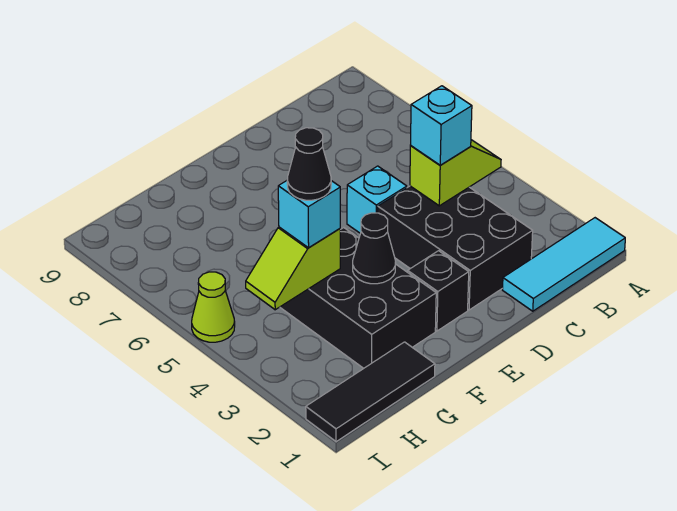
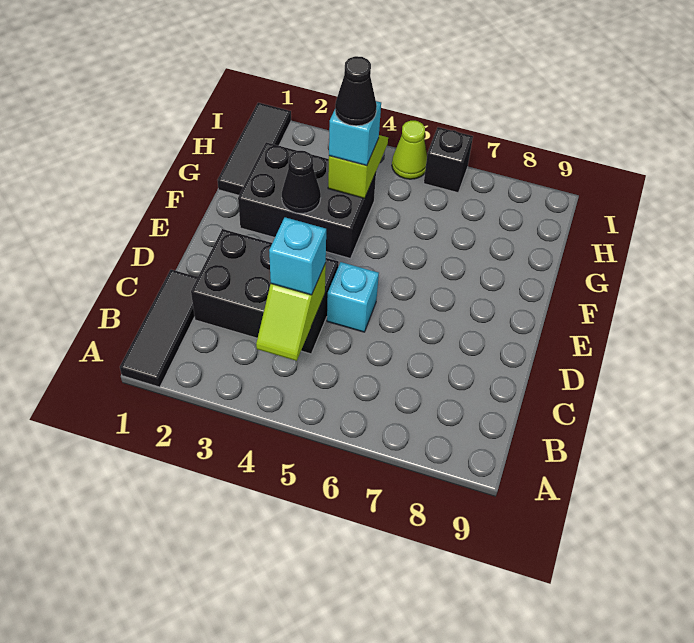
cyan 1x3 tile [503,218,625,311] -> black 1x3 tile [120,270,198,387]
black 1x1 brick [408,251,469,331] -> black 1x1 brick moved to [424,127,473,193]

